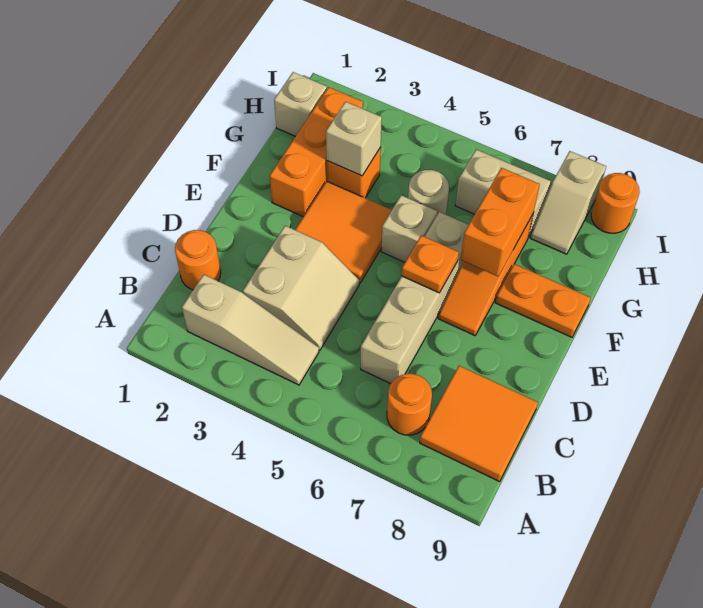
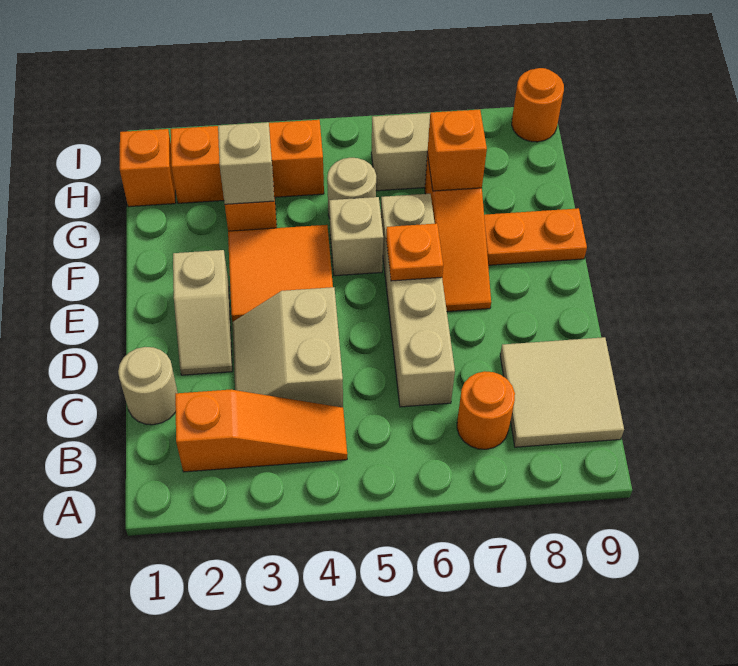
tan 1x3 slope [182,275,319,385] -> orange 1x3 slope [175,390,347,472]
orange 2x2 tile [420,366,538,482] -> tan 2x2 tile [500,337,624,447]
orange 1x1 round brick [175,230,221,290] -> tan 1x1 round brick [118,347,178,425]
tan 2x2 slope [243,226,359,350] -> tan 2x2 slope turned to [232,287,343,407]
orange 1x3 brick [270,87,363,217] -> orange 1x3 brick turned to [171,120,324,203]
orange 1x2 brick [461,168,540,277] -> orange 1x1 brick [427,110,487,191]
tan 1x1 brick [274,72,327,136] -> orange 1x1 brick [120,129,175,207]
tan 1x2 slope [531,151,606,254] -> tan 1x2 slope moved to [173,250,232,375]

